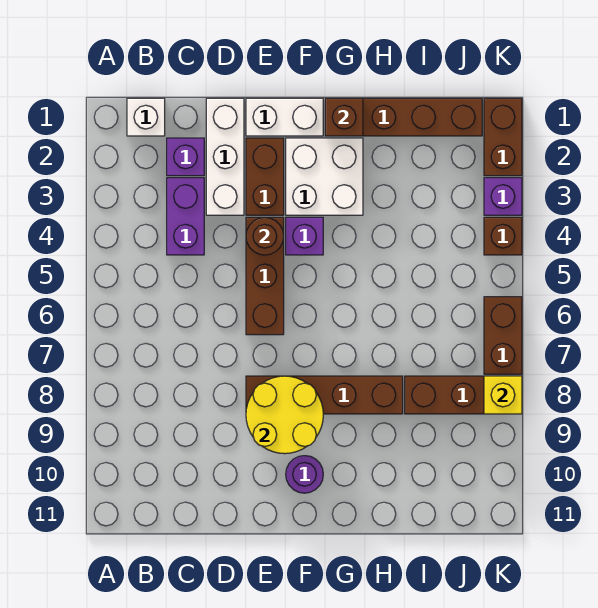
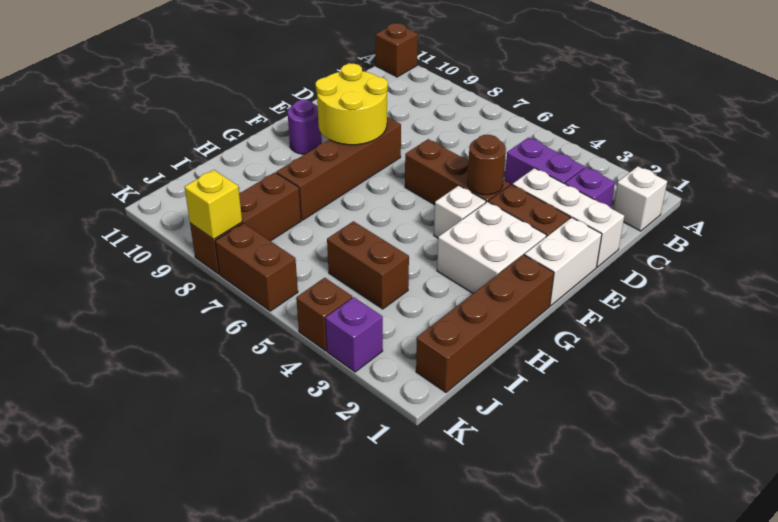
purple 1x1 brick [286,217,323,255] -> white 1x1 brick [434,186,486,238]
brown 1x1 brick [325,98,363,136] -> brown 1x1 brick moved to [375,23,418,77]
brown 1x2 brick [484,98,522,176] -> brown 1x2 brick moved to [327,221,409,309]

